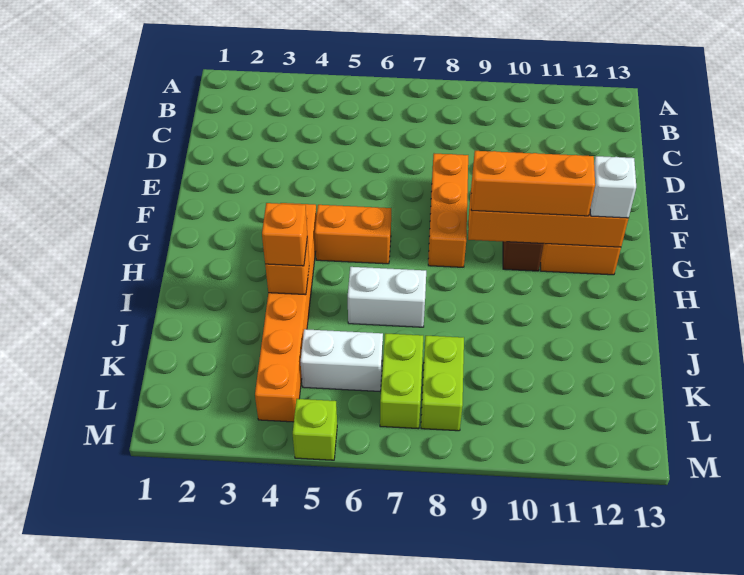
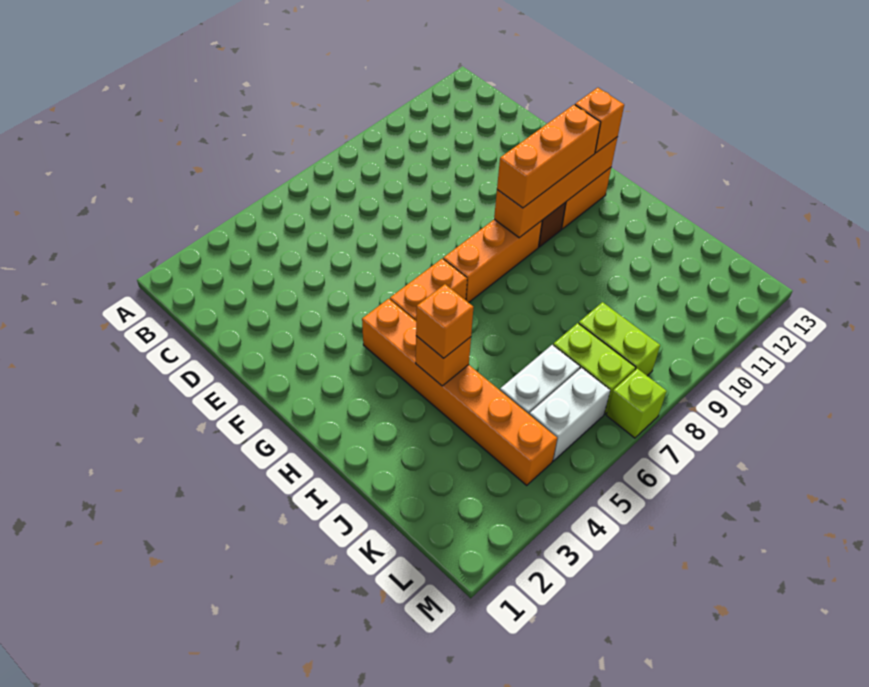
orange 1x3 brick [428,154,468,267] -> orange 1x3 brick turned to [443,219,542,303]
white 1x1 brick [590,156,636,218] -> orange 1x1 brick [575,88,624,153]
white 1x2 brick [348,267,426,327] -> white 1x2 brick moved to [530,368,610,461]
lime 1x1 brick [293,399,337,460] -> lime 1x1 brick moved to [606,369,667,438]

